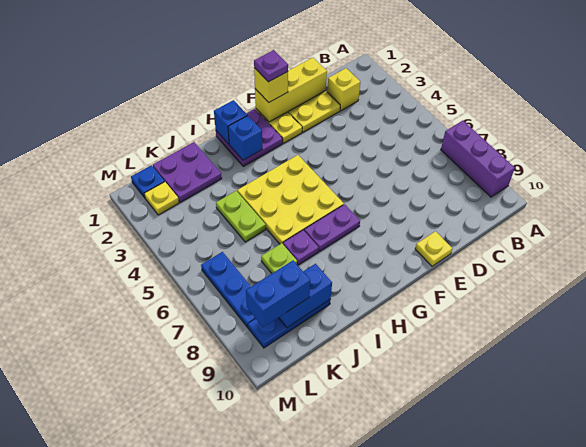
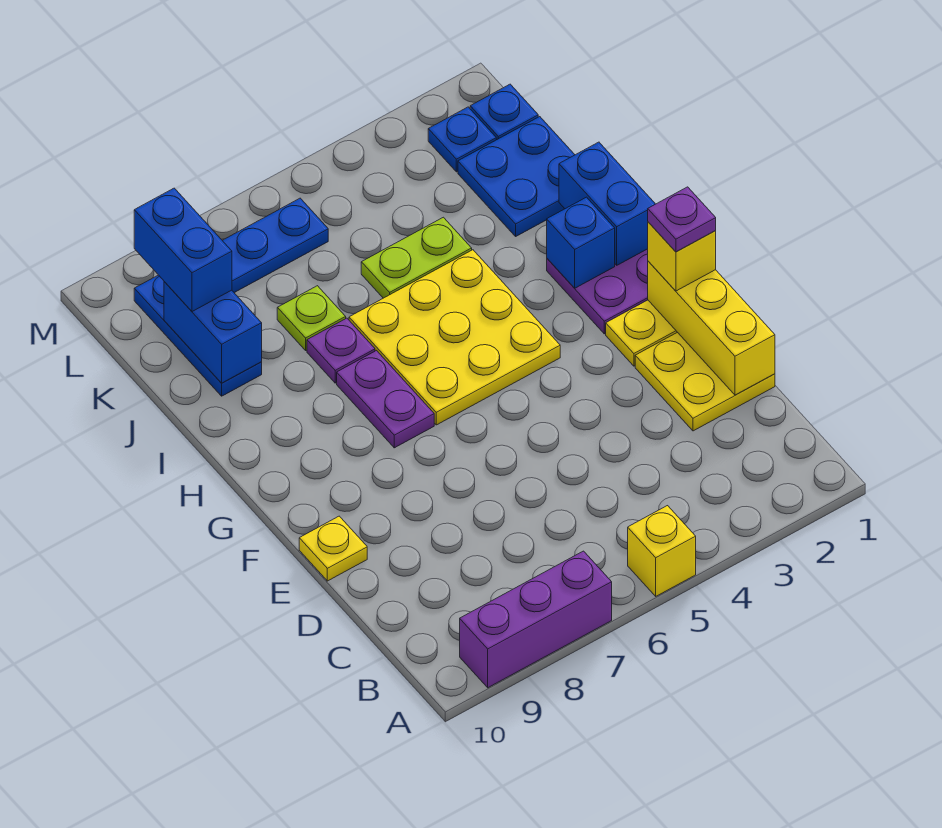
yellow 1x1 brick [327,68,360,111] -> yellow 1x1 brick moved to [628,506,696,596]
blue 1x1 brick [214,100,247,144] -> blue 1x2 brick [559,142,655,265]
purple 2x2 plate [153,142,222,203] -> blue 2x2 plate [458,117,575,236]
yellow 1x1 plate [144,182,179,215] -> blue 1x1 plate [428,107,496,172]

